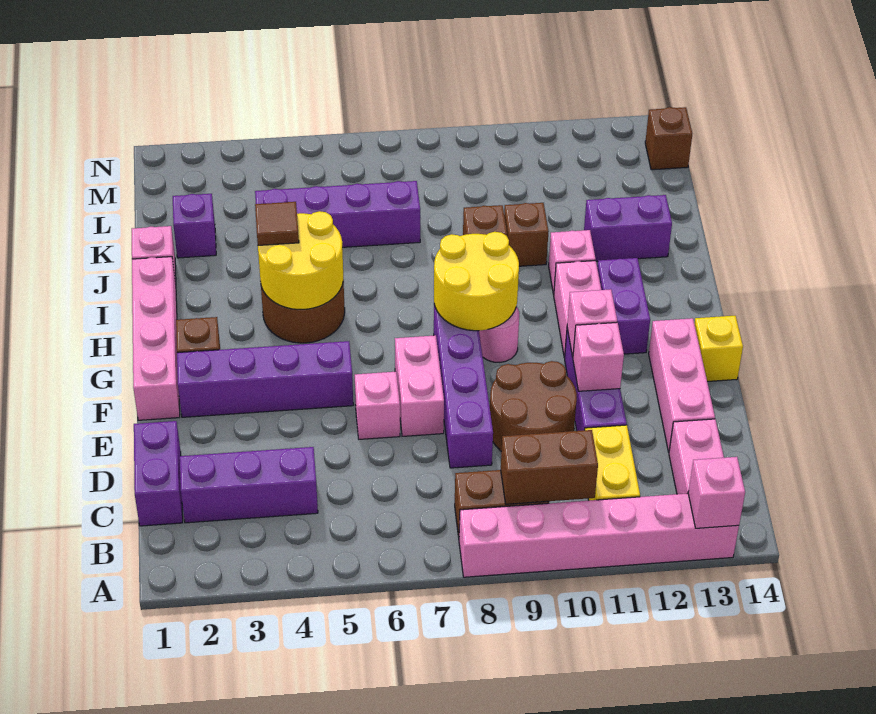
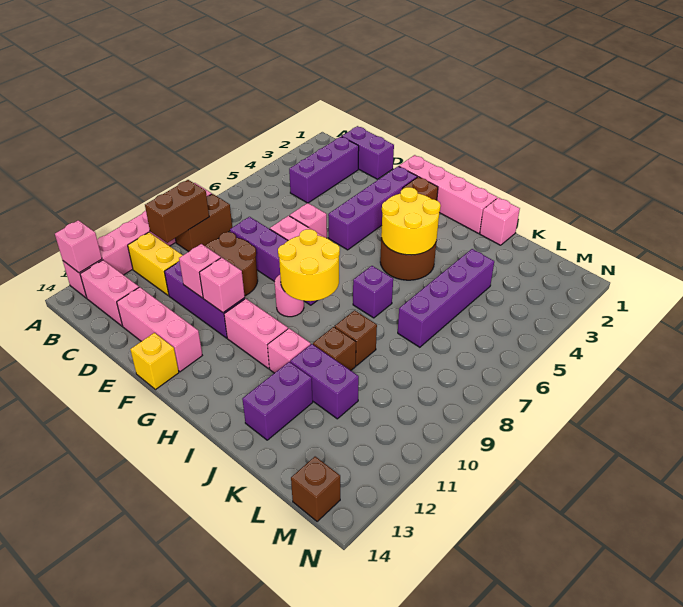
purple 1x2 brick [597,258,650,354] -> purple 1x2 brick moved to [290,344,359,419]
brown 1x1 tile [255,202,299,245] -> none
purple 1x1 brick [173,194,216,258] -> purple 1x1 brick moved to [353,266,393,318]

